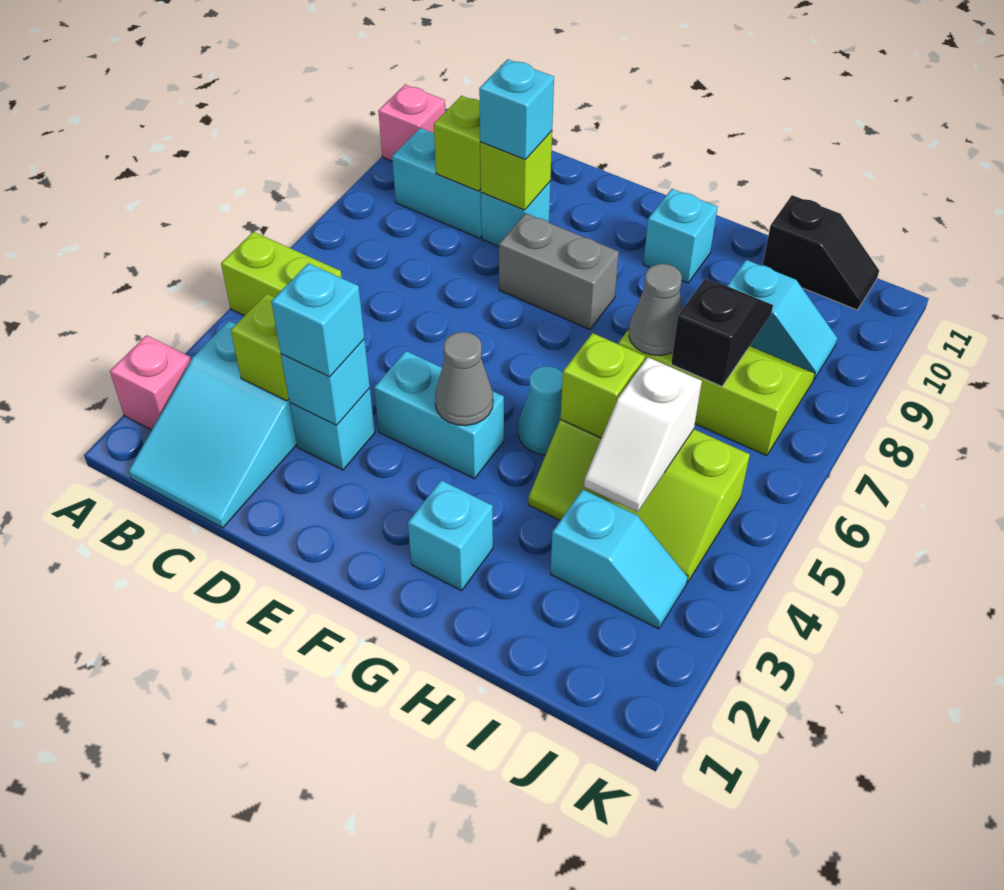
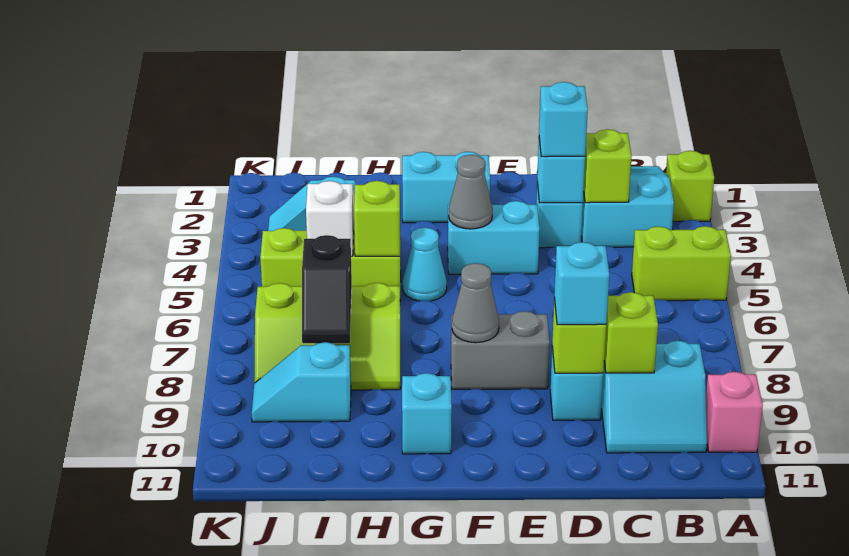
pink 1x1 brick [110,335,191,430] -> lime 1x1 brick [666,151,714,221]
cyan 1x1 brick [408,480,493,591] -> cyan 1x2 brick [402,152,490,223]
grey 1x1 cone [629,264,682,355] -> grey 1x1 cone moved to [452,263,499,343]
black 1x2 slope [763,195,879,310] -> none

